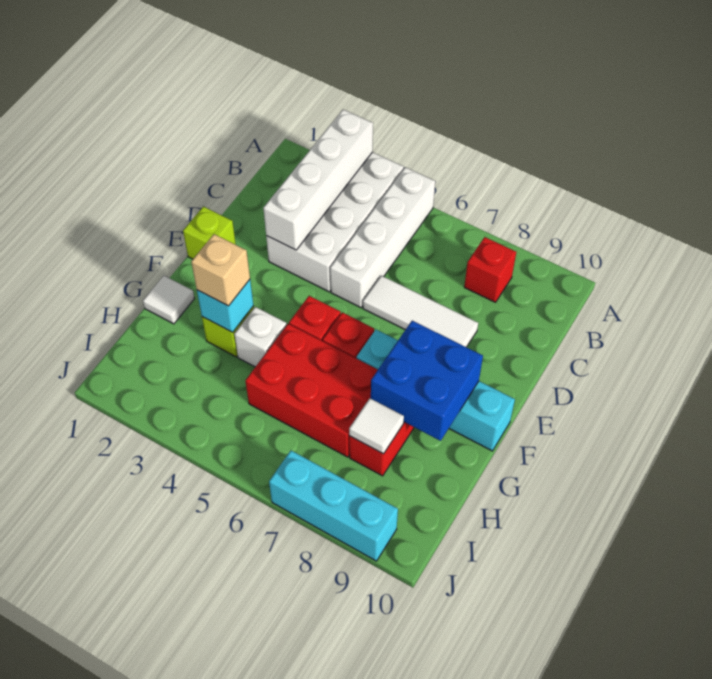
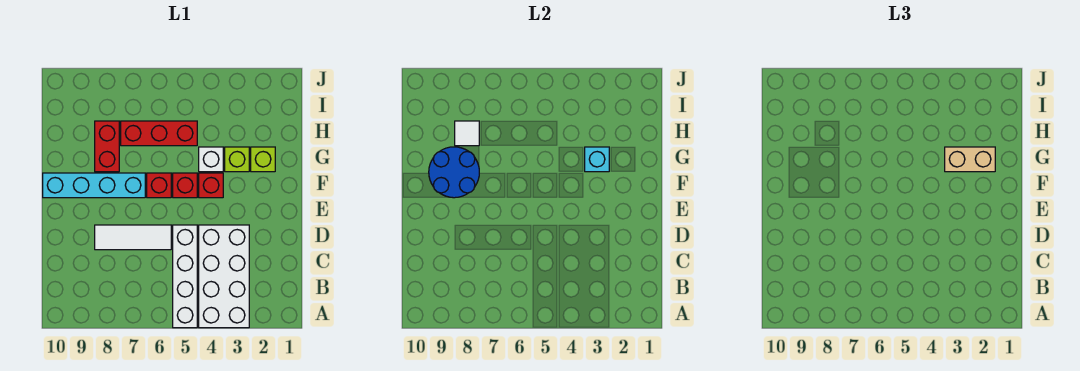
white 1x4 brick [263,110,373,250] -> none
red 1x1 brick [464,237,516,302] -> red 1x1 brick moved to [199,173,223,198]
lime 1x1 brick [183,206,236,259] -> lime 1x1 brick moved to [251,147,275,172]
blue 2x2 brick [371,321,483,441] -> blue 2x2 round brick [429,147,479,198]
white 1x1 tile [143,276,194,324] -> none
tan 1x1 brick [191,234,250,306] -> tan 1x2 brick [945,147,995,172]
red 2x3 brick [246,324,378,457] -> red 1x3 brick [121,121,197,146]
cyan 1x3 brick [269,451,398,561] -> none

